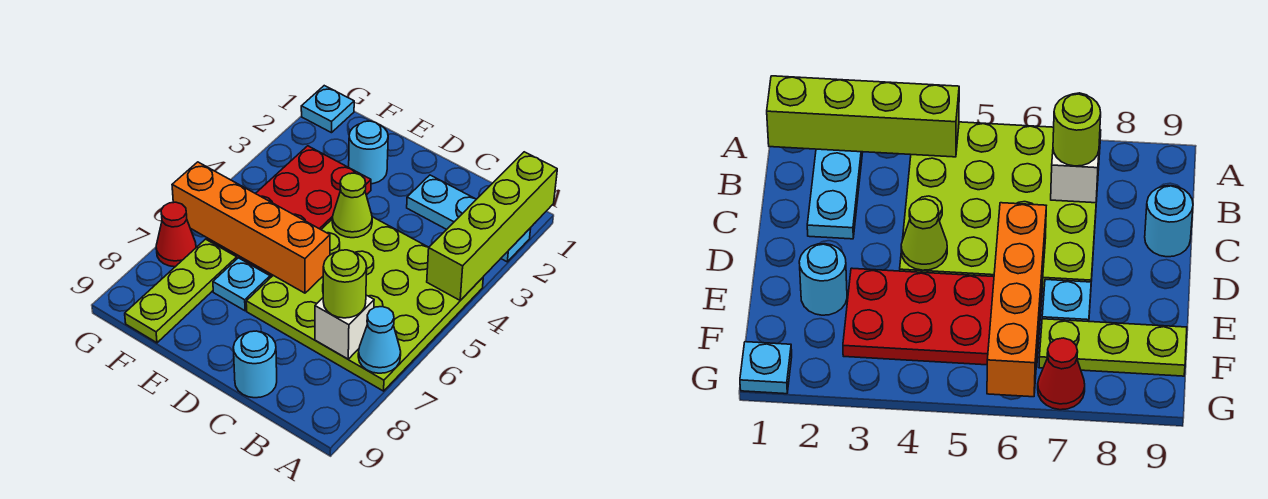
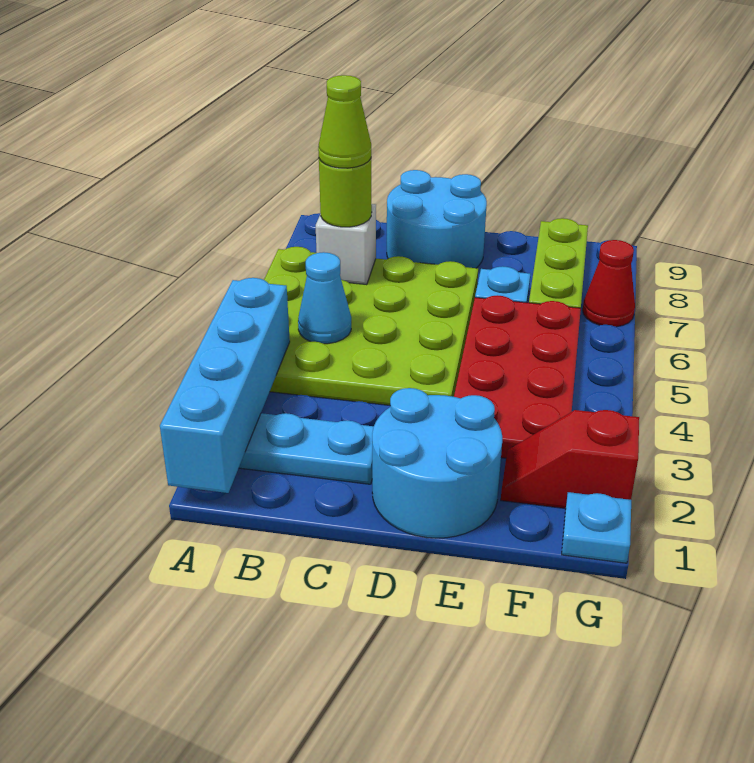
lime 1x4 brick [427,152,557,300] -> cyan 1x4 brick [160,278,290,493]
cyan 1x1 cone [358,307,401,373] -> cyan 1x1 cone moved to [298,252,351,344]
cyan 1x1 round brick [233,331,277,398] -> cyan 2x2 round brick [387,170,487,268]
lime 1x1 cone [332,173,372,238] -> lime 1x1 cone moved to [318,75,371,168]
orange 1x4 brick [172,162,330,293] -> none
cyan 1x1 round brick [349,121,388,184] -> cyan 2x2 round brick [372,388,502,538]
none -> red 1x2 slope [501,410,639,509]

